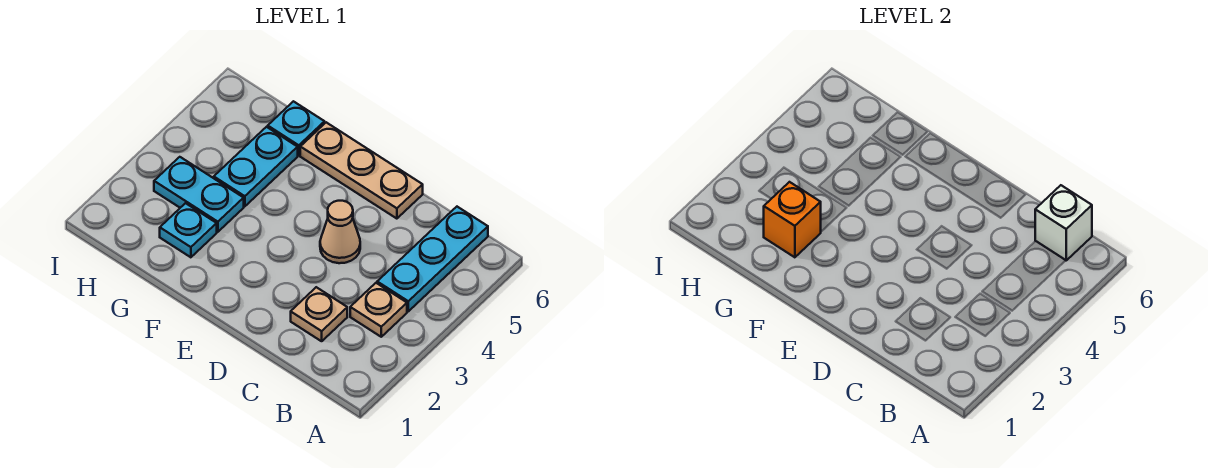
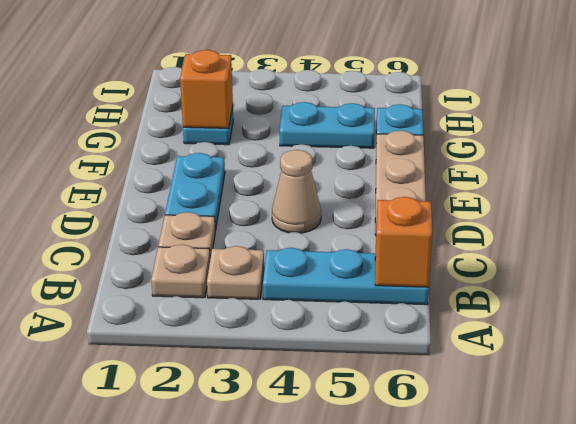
none -> tan 1x1 plate [151,245,210,298]
white 1x1 brick [1035,185,1092,260] -> orange 1x1 brick [375,197,432,287]
cyan 1x2 plate [154,157,244,232] -> cyan 1x2 plate moved to [165,153,225,231]

